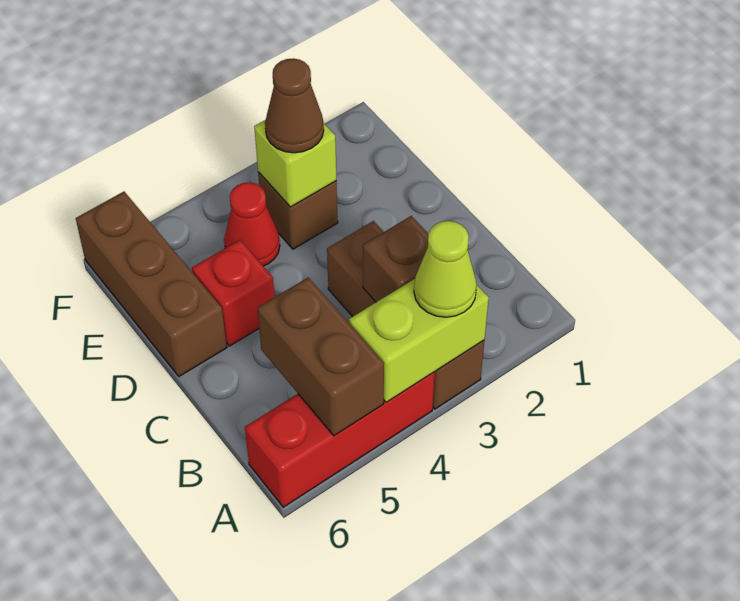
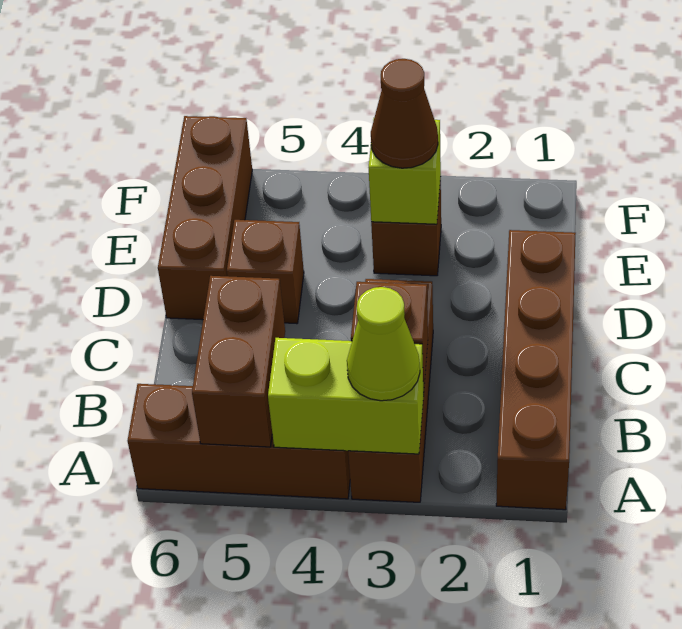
none -> brown 1x4 brick [496,230,576,510]
red 1x3 brick [245,372,435,507] -> brown 1x3 brick [128,384,350,499]
red 1x1 brick [192,240,275,346] -> brown 1x1 brick [227,220,304,324]
red 1x1 cone [224,182,280,266] -> none

